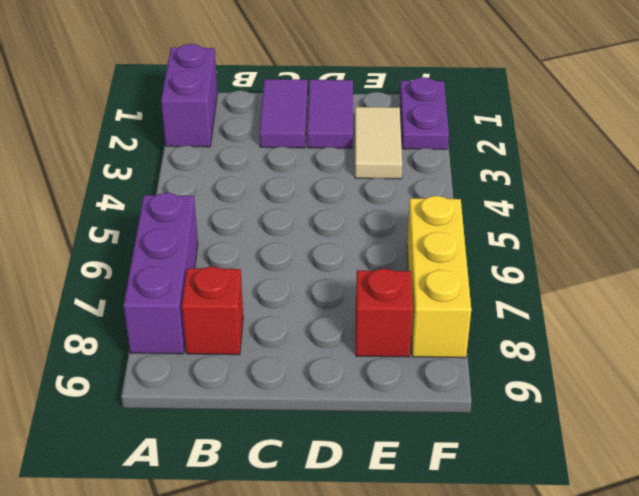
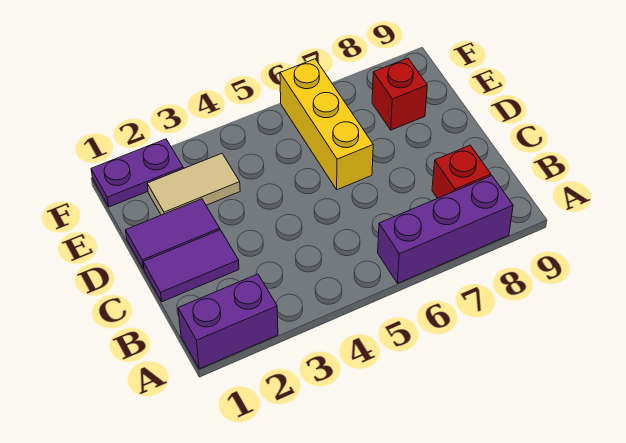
yellow 1x3 brick [407,196,471,358] -> yellow 1x3 brick turned to [280,59,373,190]

